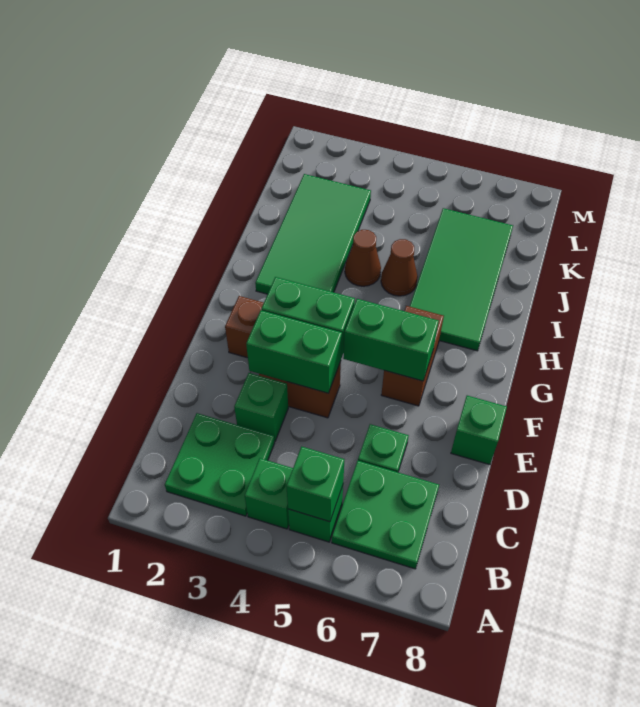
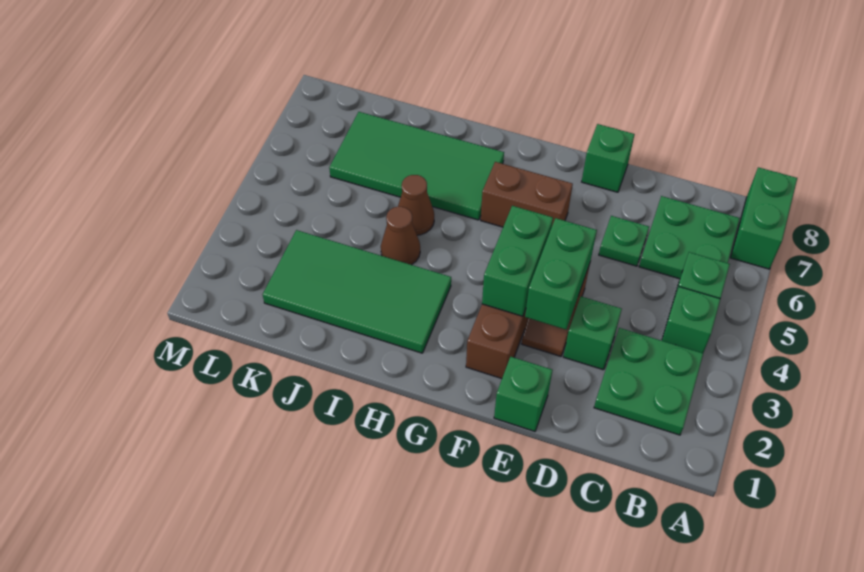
green 1x1 brick [286,447,344,522] -> green 1x1 brick moved to [494,357,552,431]
green 1x2 brick [343,299,439,381] -> green 1x2 brick moved to [730,167,797,269]

